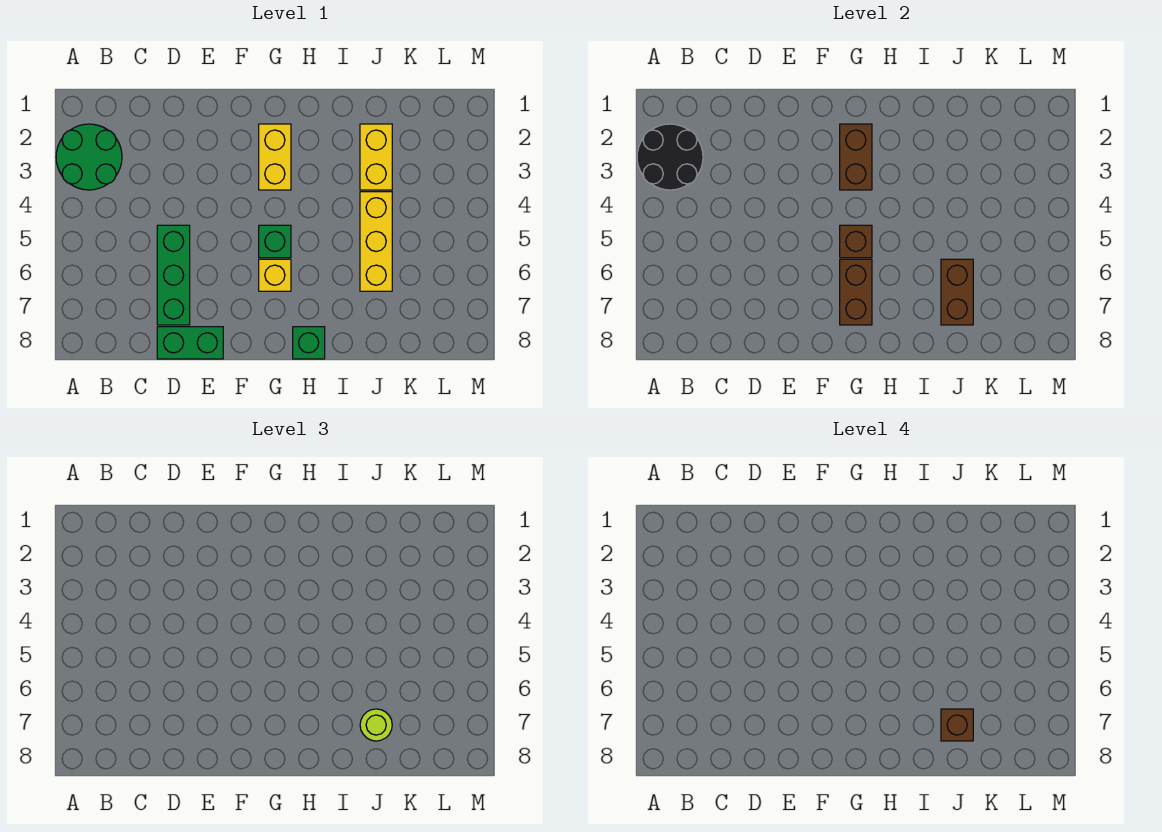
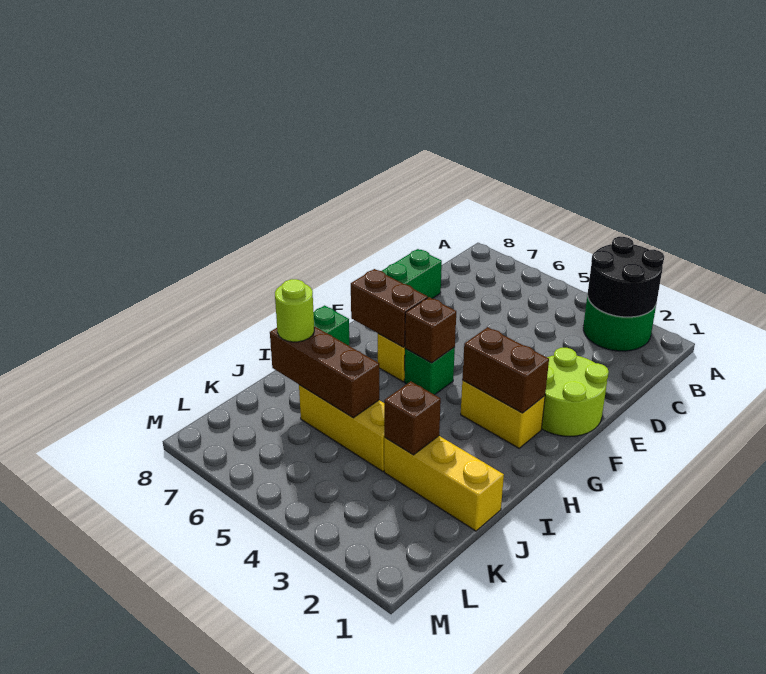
green 1x3 brick [157,225,190,325] -> none
none -> lime 2x2 round brick [542,348,609,436]
yellow 1x2 brick [360,124,392,190] -> yellow 1x3 brick [384,436,504,531]
brown 1x2 brick [941,259,973,325] -> brown 1x3 brick [270,326,379,418]
brown 1x1 brick [941,709,973,741] -> brown 1x1 brick moved to [384,381,441,455]

